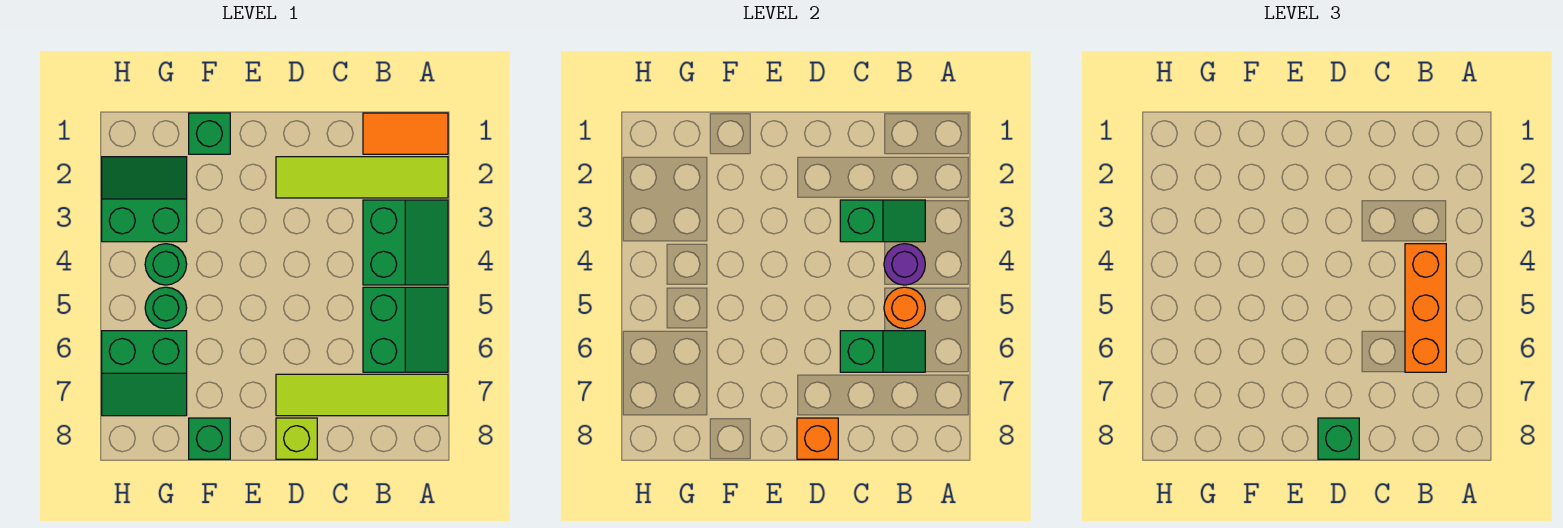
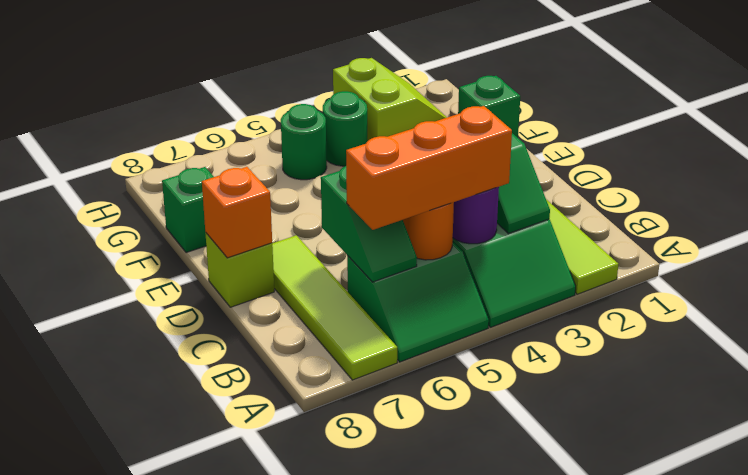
orange 1x2 tile [363,113,448,154] -> none
green 1x1 brick [1318,418,1359,459] -> none
green 2x2 slope [102,157,187,242] -> lime 2x2 slope [333,58,447,141]
green 2x2 slope [102,331,187,416] -> none

